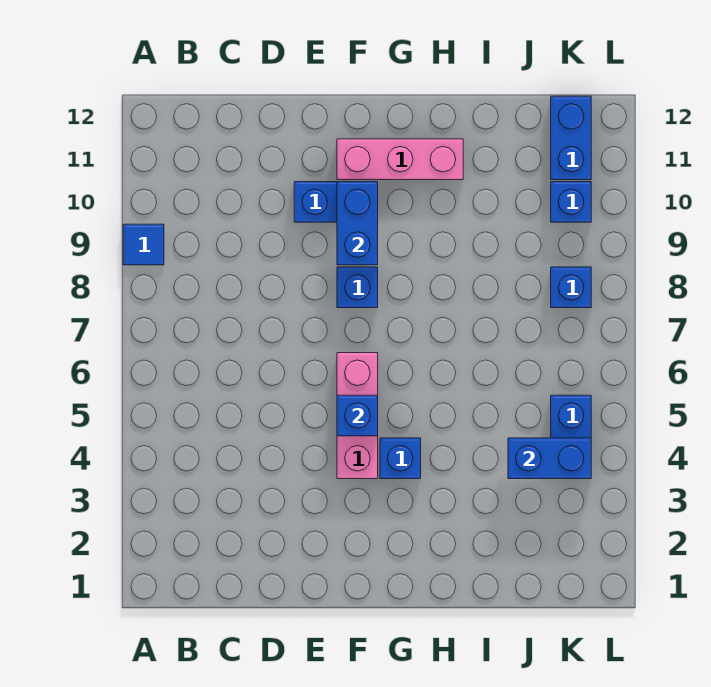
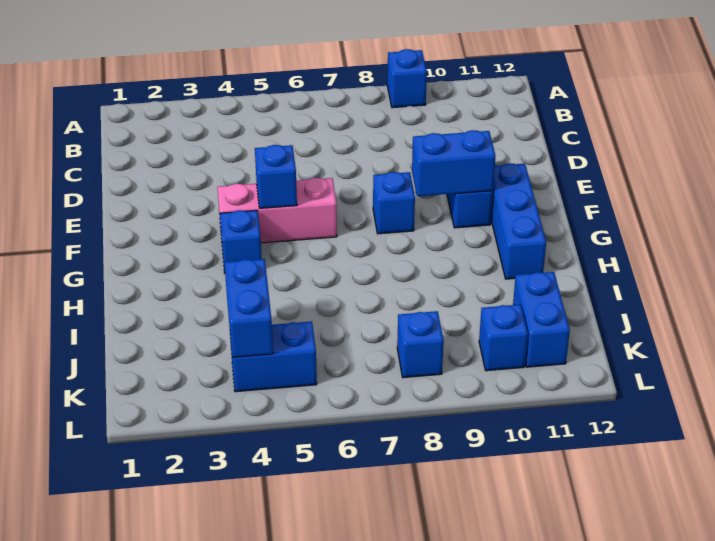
blue 1x1 tile [123,224,164,265] -> blue 1x1 brick [387,49,427,108]
pink 1x3 brick [337,139,463,180] -> blue 1x3 brick [491,163,546,279]
blue 1x2 brick [551,96,591,180] -> blue 1x2 brick turned to [513,272,570,367]

